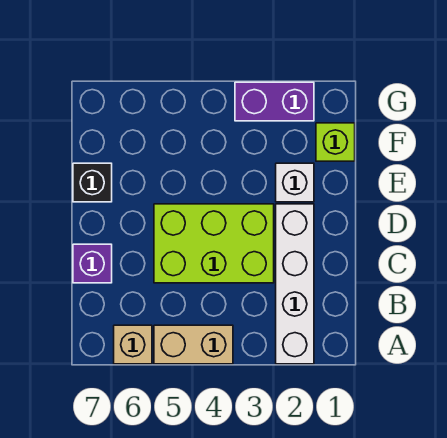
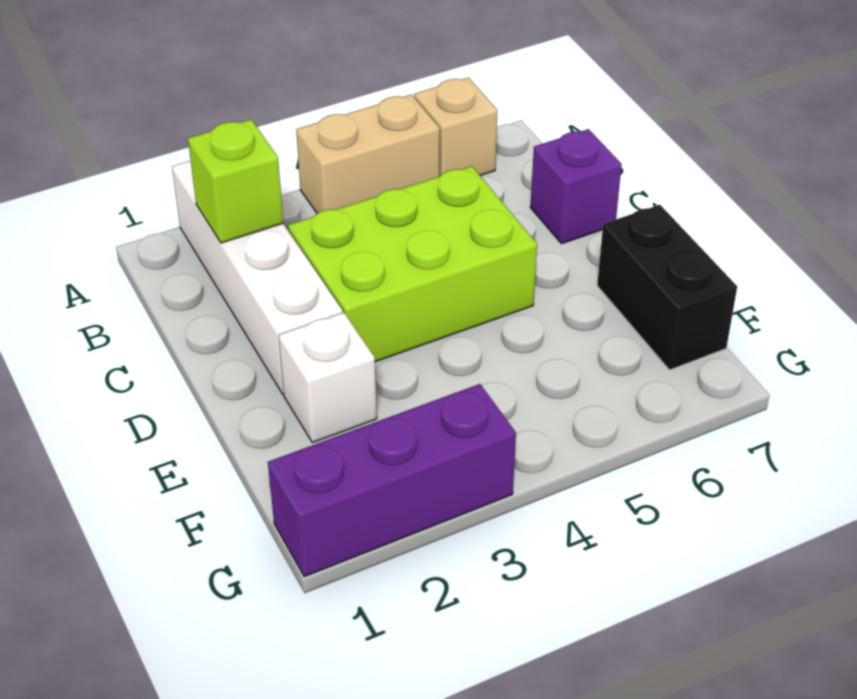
black 1x1 brick [73,163,112,202] -> black 1x2 brick [597,205,737,370]
lime 1x1 brick [316,123,355,161] -> lime 1x1 brick moved to [188,120,283,243]
purple 1x2 brick [235,82,314,121] -> purple 1x3 brick [268,384,516,577]

